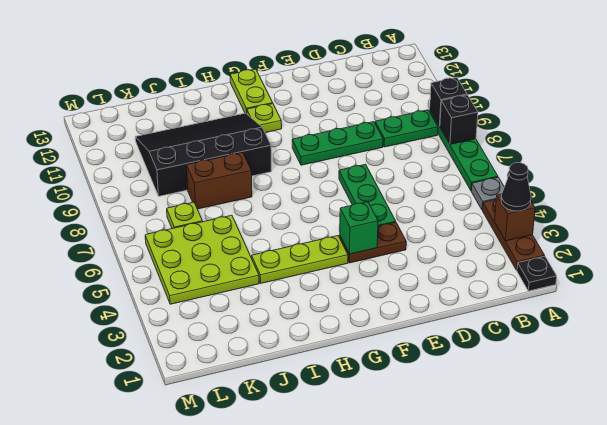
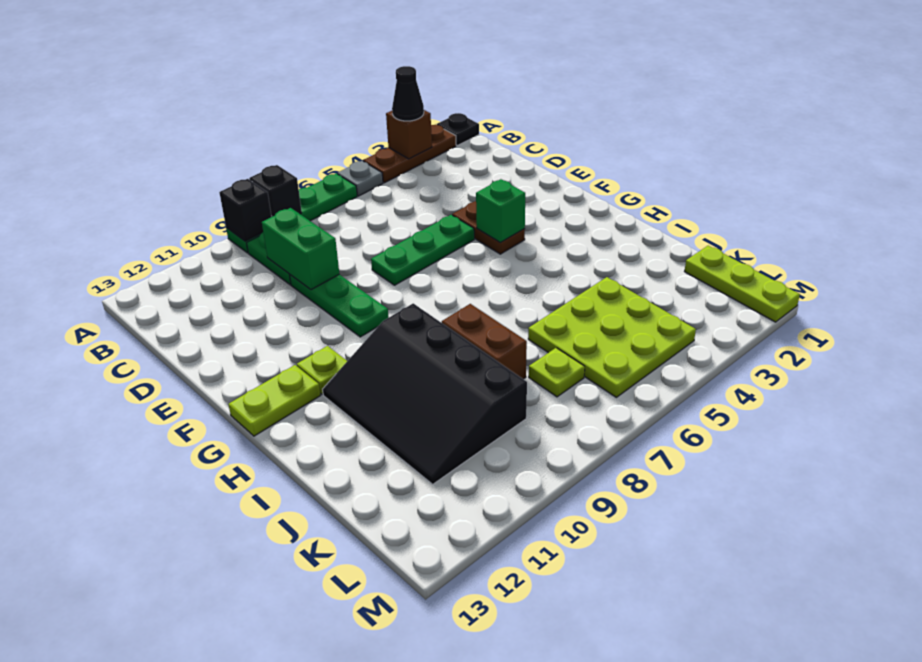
none -> green 1x2 brick [262,208,339,290]
lime 1x3 plate [252,236,348,283] -> lime 1x3 plate moved to [685,246,800,322]

